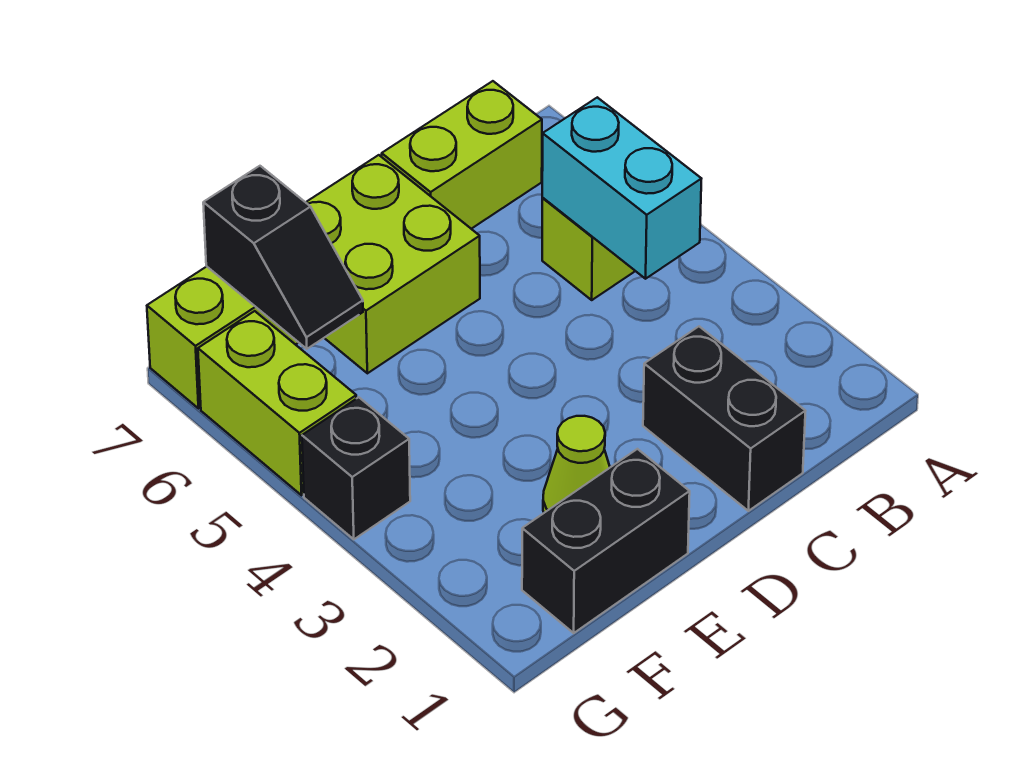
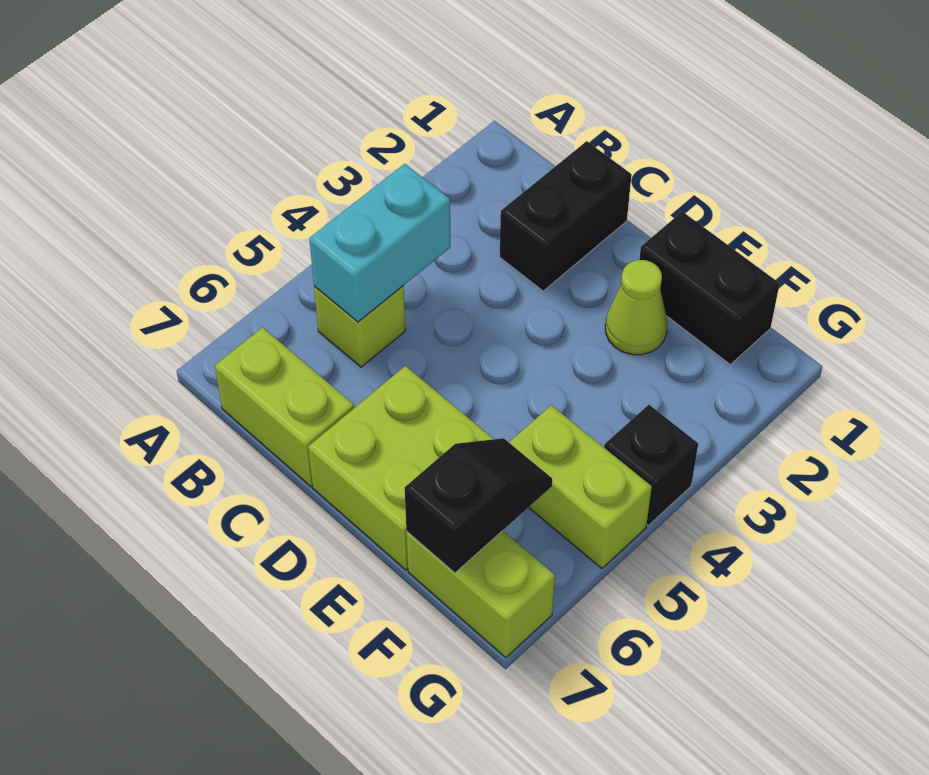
lime 1x2 brick [198,311,356,495] -> lime 1x2 brick turned to [509,405,652,568]

